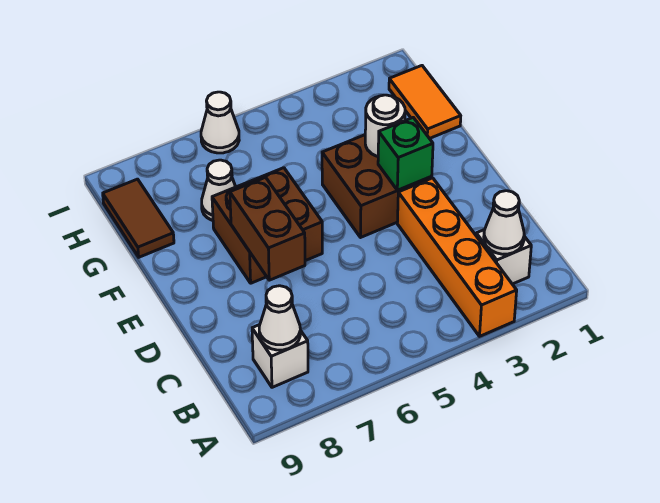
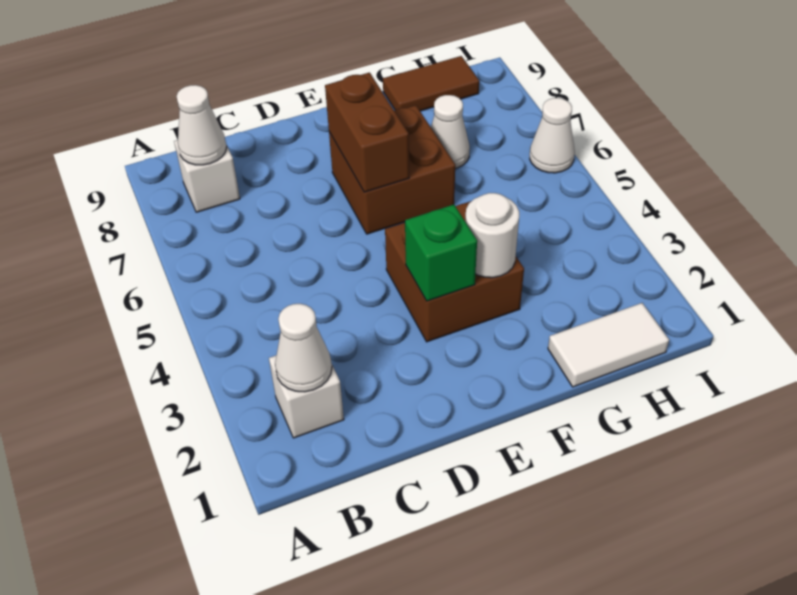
orange 1x4 brick [397,178,517,336] -> none
brown 1x2 brick [230,177,305,280] -> brown 1x2 brick turned to [325,73,409,192]
orange 1x2 tile [389,66,461,138] -> white 1x2 tile [548,303,669,387]

